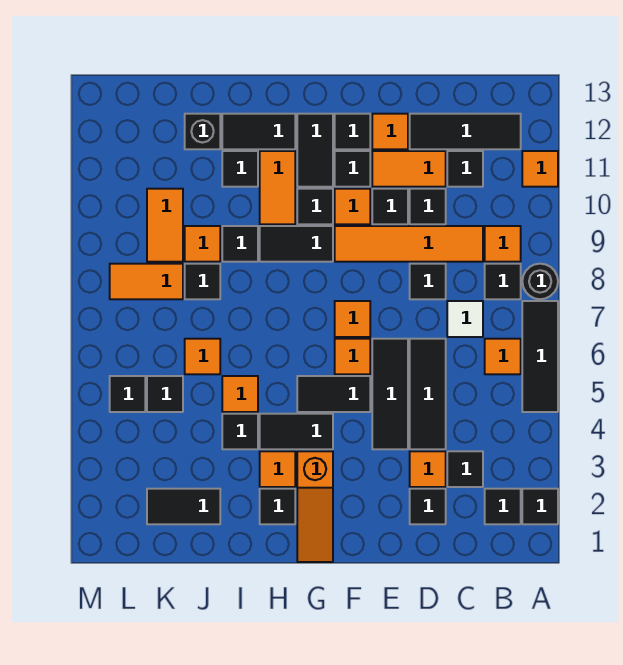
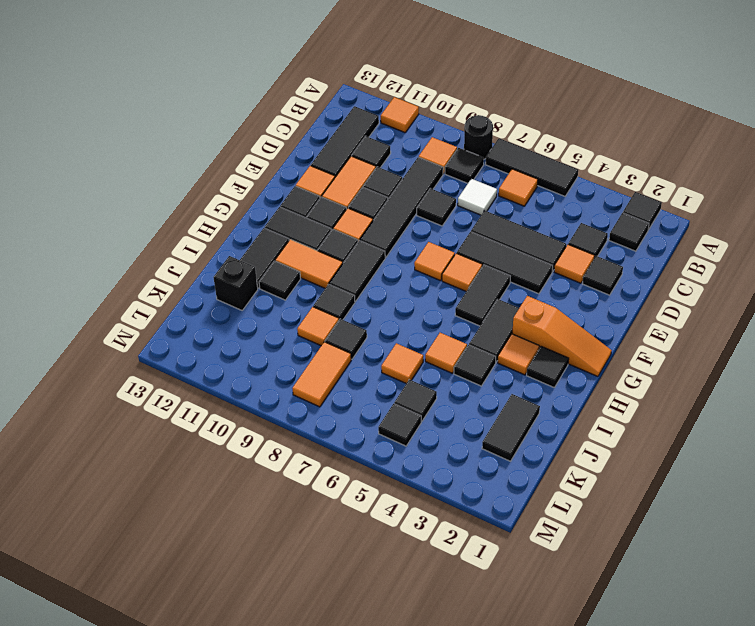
orange 1x4 tile [335,226,483,262] -> black 1x4 tile [360,157,443,257]
orange 1x2 tile [147,189,183,262] -> none

